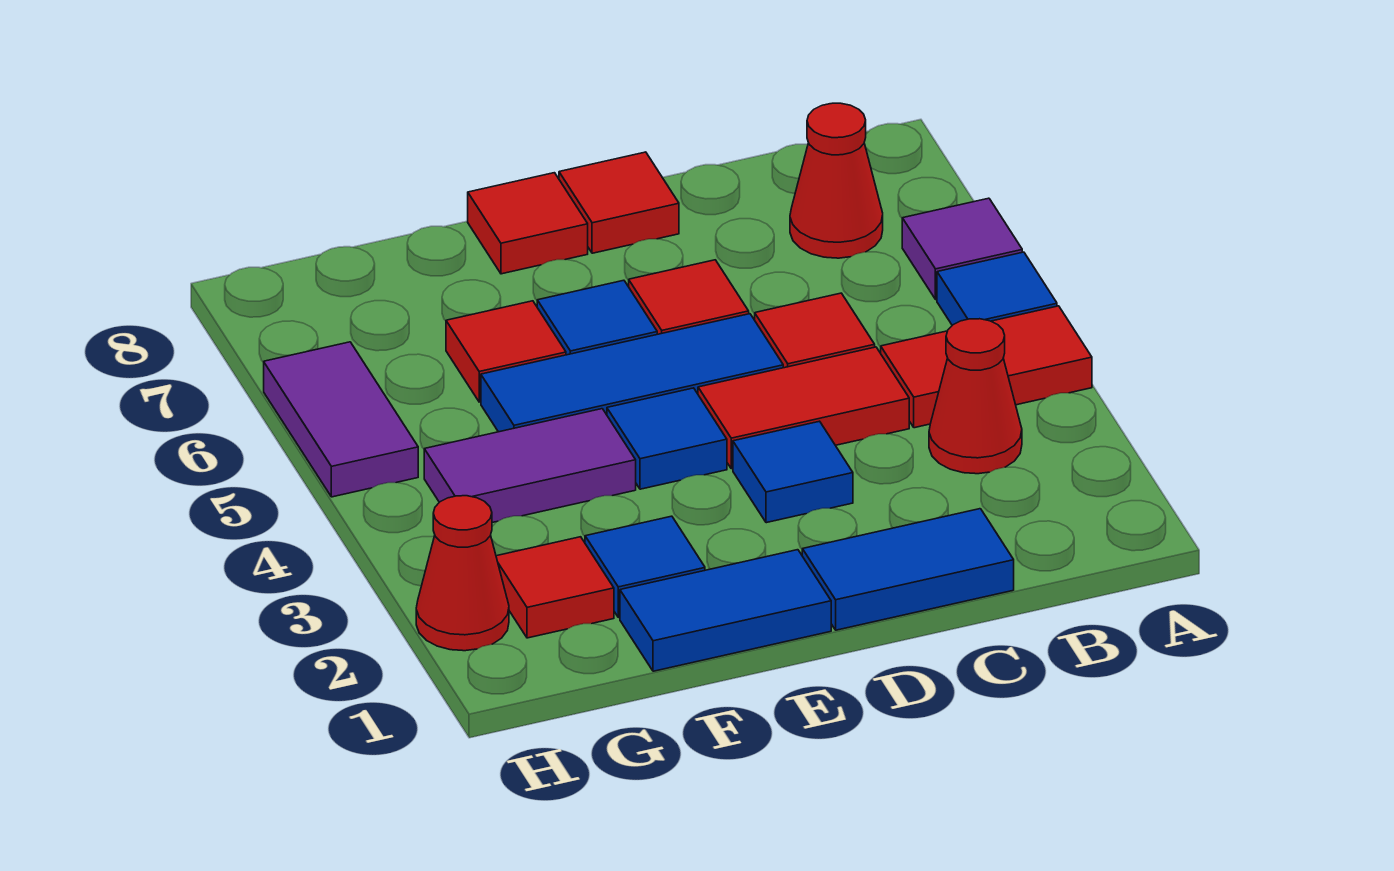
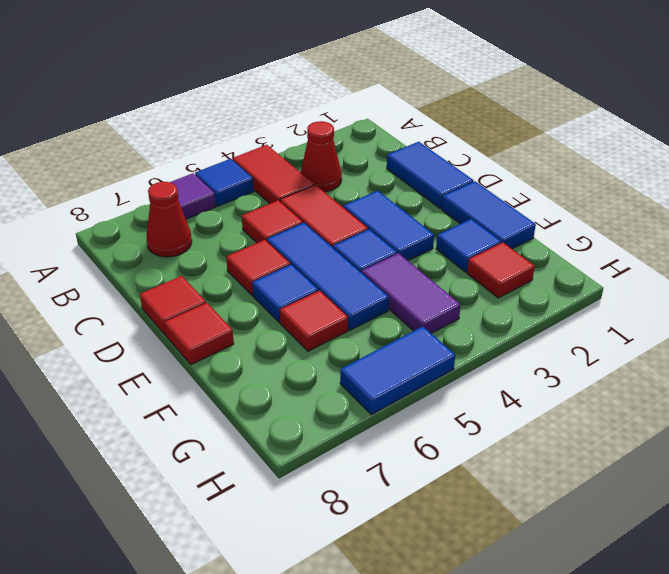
blue 1x1 tile [733,421,853,523] -> blue 1x2 tile [343,191,434,261]
red 1x1 cone [416,496,509,651] -> none
purple 1x2 tile [264,342,418,497] -> blue 1x2 tile [340,326,455,415]

